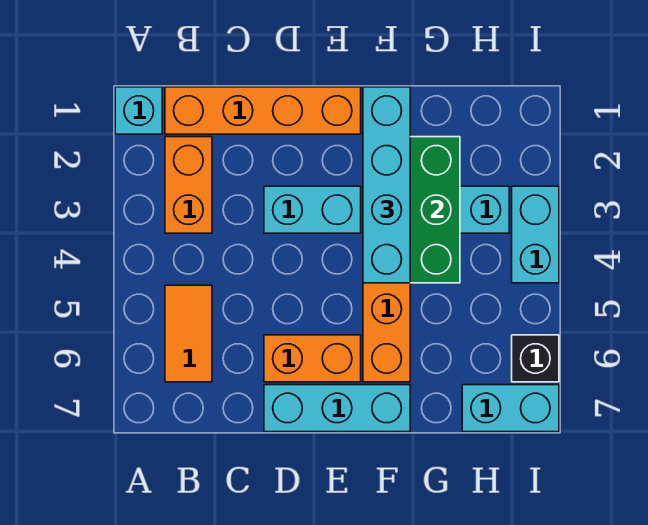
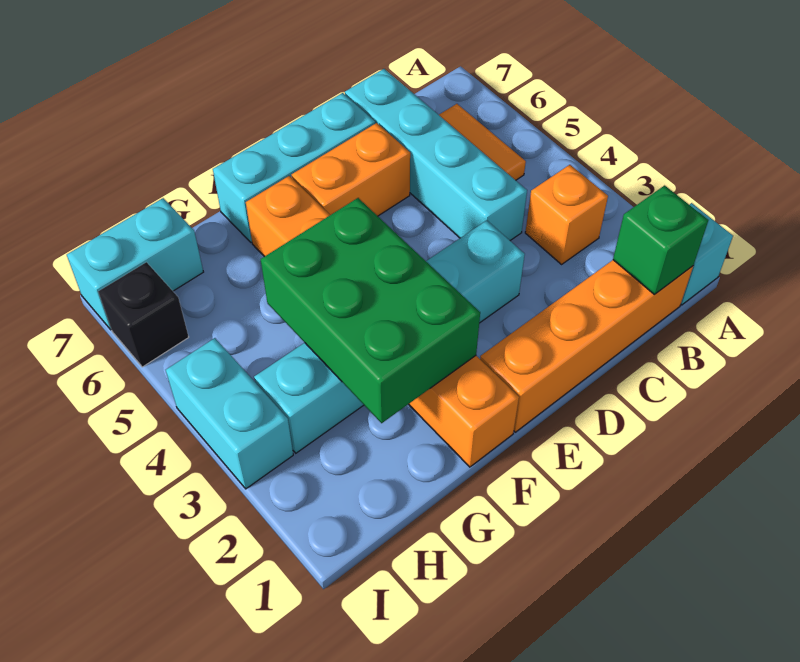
none -> green 1x1 brick [613,185,708,294]
orange 1x2 brick [165,137,212,233] -> orange 1x1 brick [525,165,608,264]
cyan 1x4 brick [363,87,410,283] -> cyan 1x4 brick moved to [345,69,527,240]

